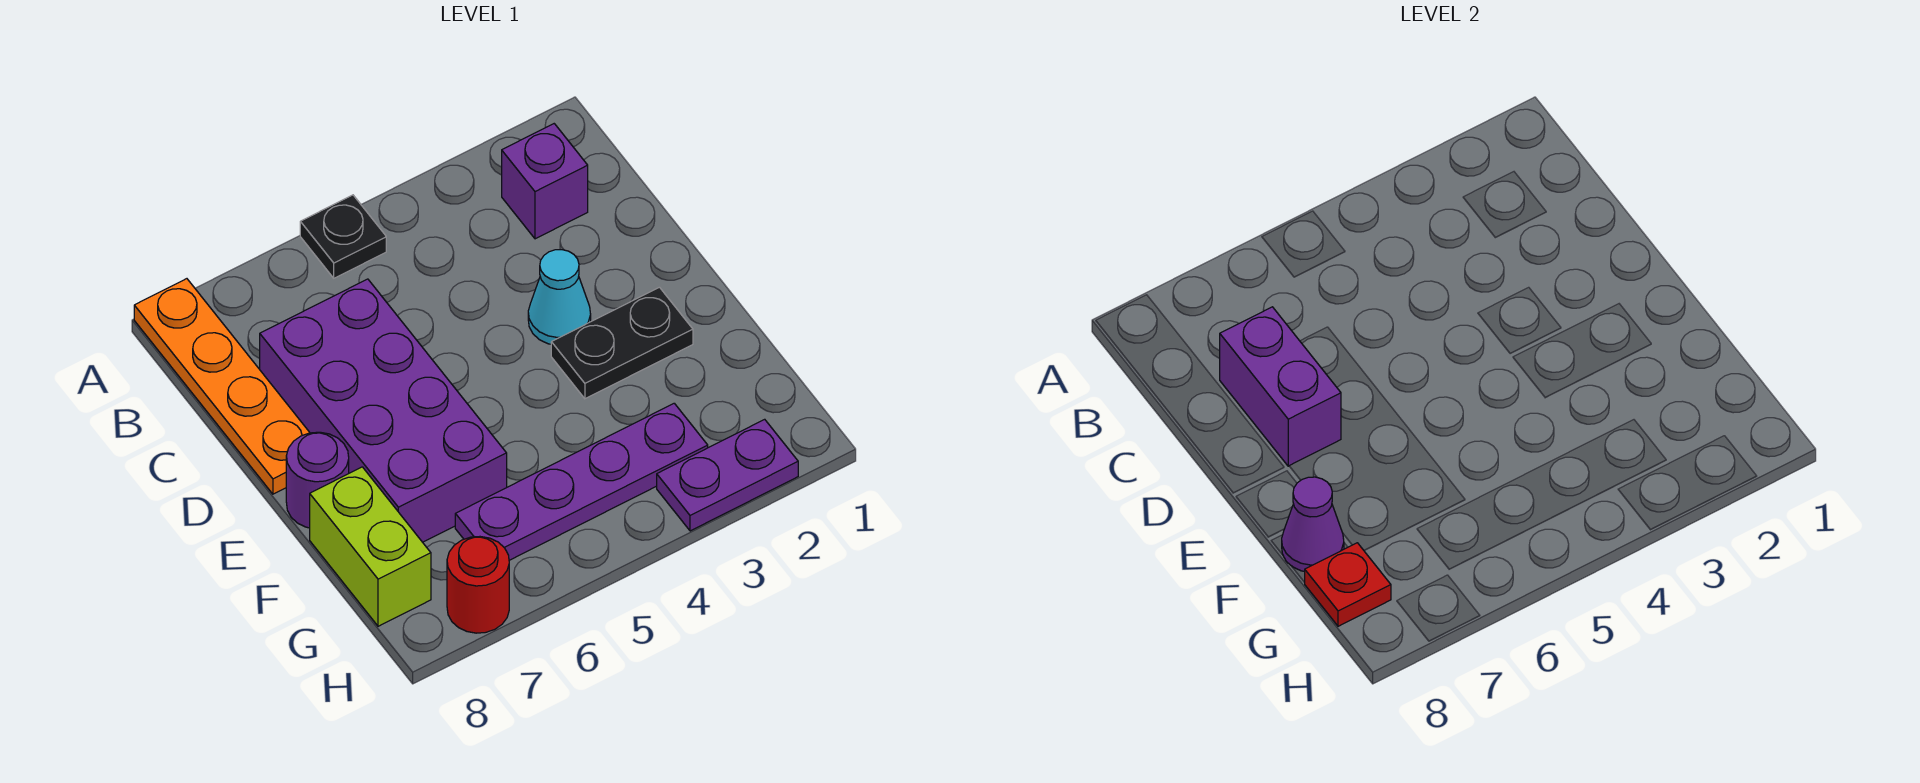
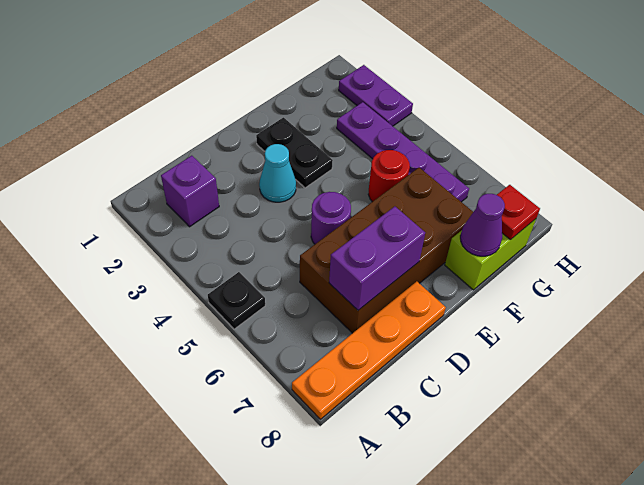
purple 2x4 brick [260,279,507,542] -> brown 2x4 brick [300,168,473,333]
purple 1x1 round brick [286,432,349,528] -> purple 1x1 round brick moved to [311,192,351,244]
red 1x1 round brick [447,537,509,633] -> red 1x1 round brick moved to [368,150,410,202]

